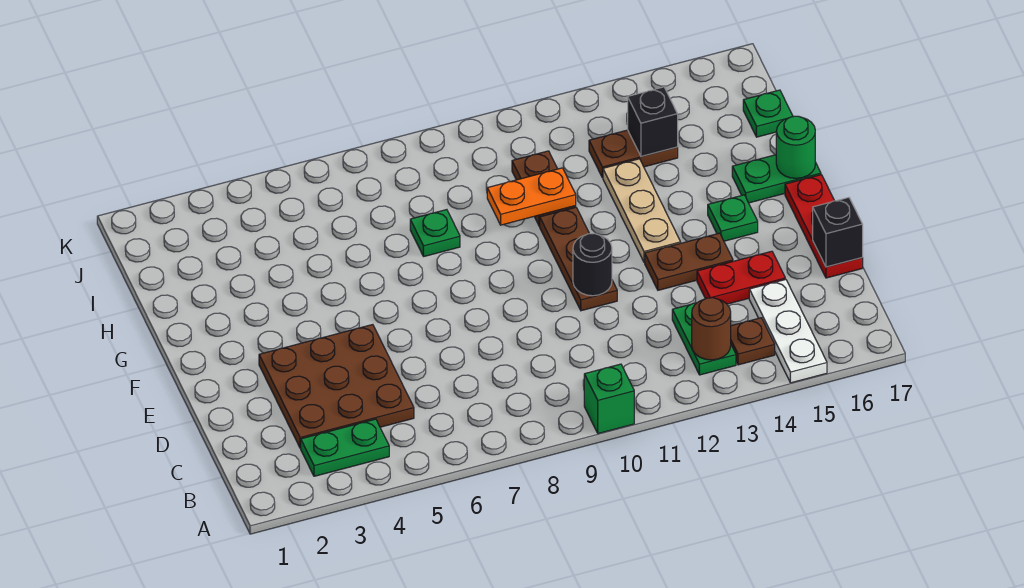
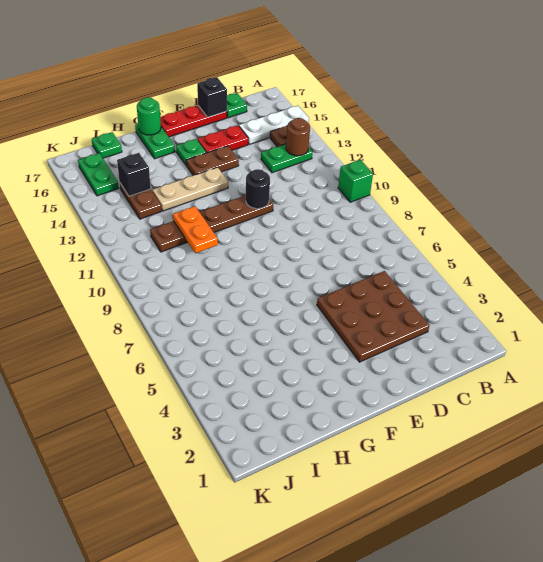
green 1x2 plate [301,419,389,476] -> green 1x2 plate moved to [78,153,119,196]
red 1x2 plate [697,251,785,304] -> red 1x2 plate turned to [197,125,248,153]
brown 1x2 plate [645,233,733,290] -> brown 1x2 plate turned to [186,146,239,175]
green 1x1 plate [410,210,460,257] -> green 1x1 plate moved to [227,93,247,118]

